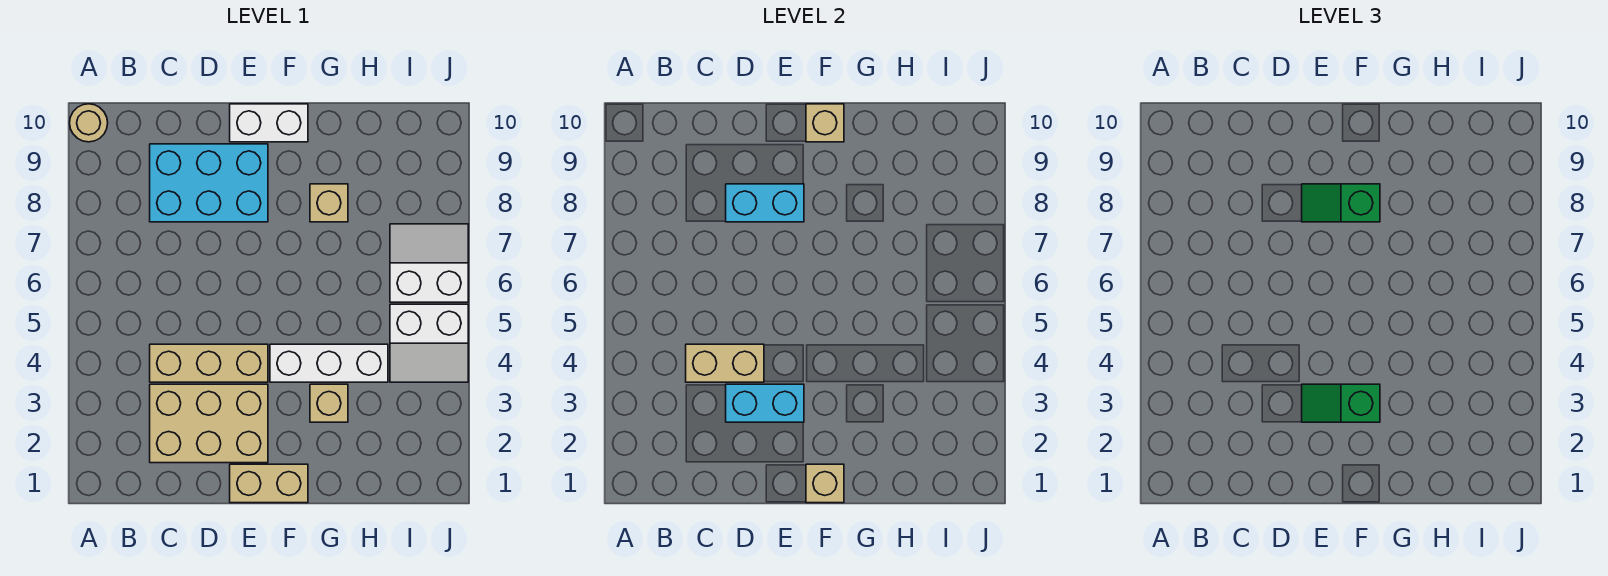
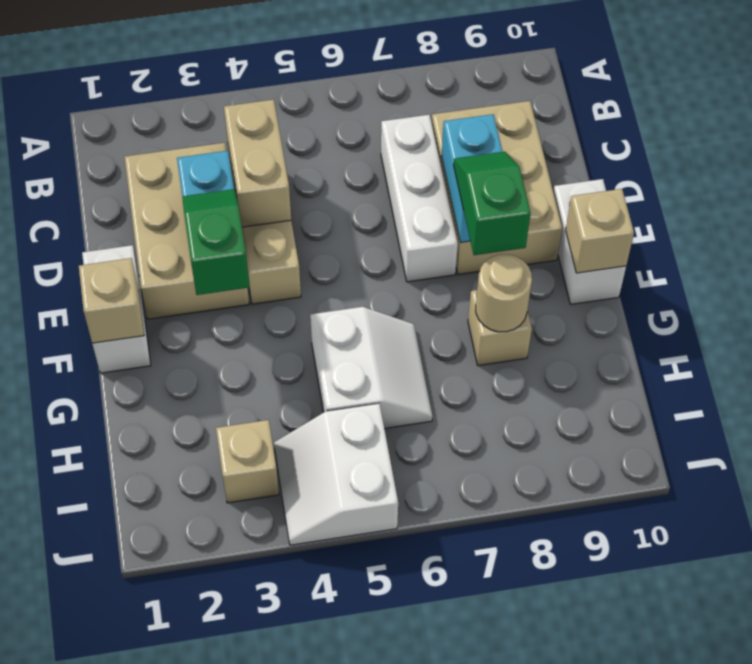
tan 1x1 round brick [70,104,108,142] -> tan 1x1 round brick moved to [476,254,532,332]
cyan 2x3 brick [150,144,268,222] -> tan 2x3 brick [432,101,562,275]
tan 1x2 brick [230,464,308,503] -> white 1x2 brick [82,245,151,373]
white 1x3 brick [270,344,388,382] -> white 1x3 brick moved to [381,115,458,282]
tan 1x1 brick [310,384,348,422] -> tan 1x1 brick moved to [216,420,279,503]
white 2x2 slope [390,224,468,302] -> white 2x2 slope moved to [310,307,432,429]

